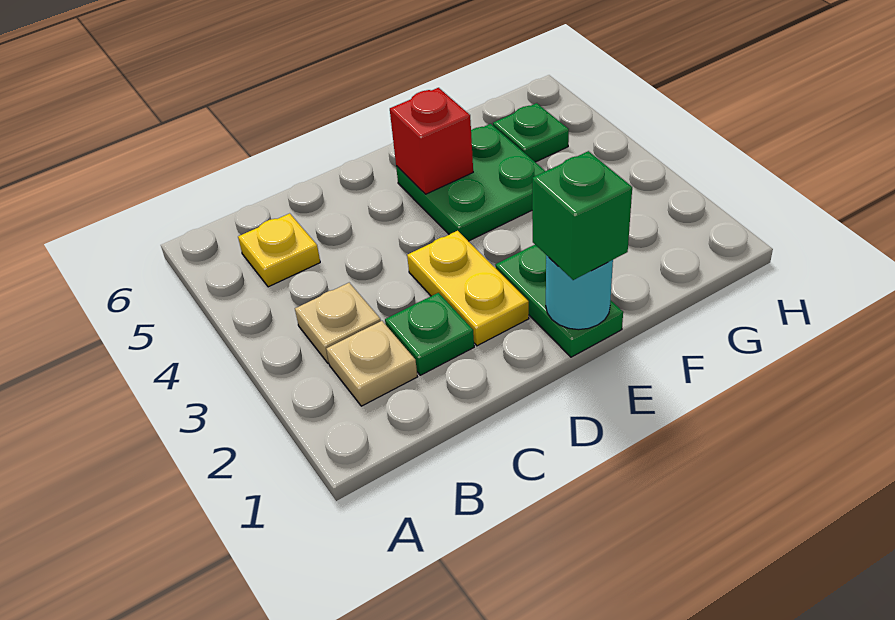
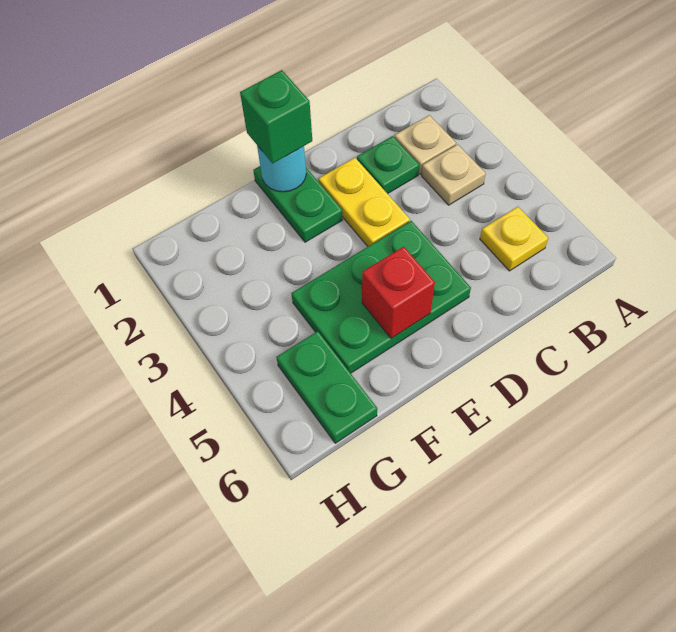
green 2x2 plate [396,124,545,241] -> green 2x3 plate [291,221,471,373]
green 1x1 plate [493,103,569,162] -> green 1x2 plate [277,331,377,443]

